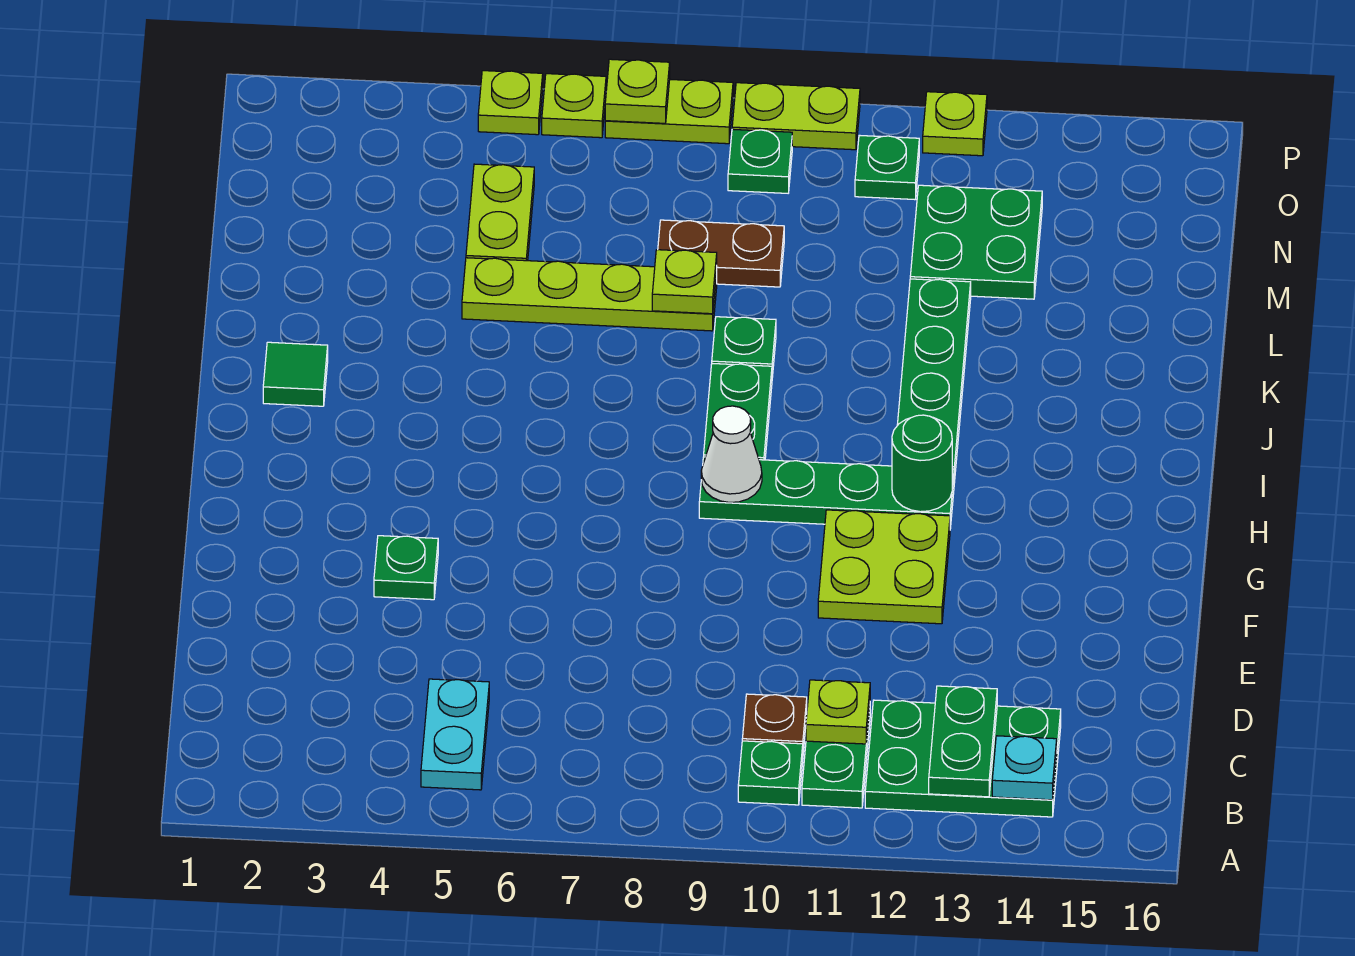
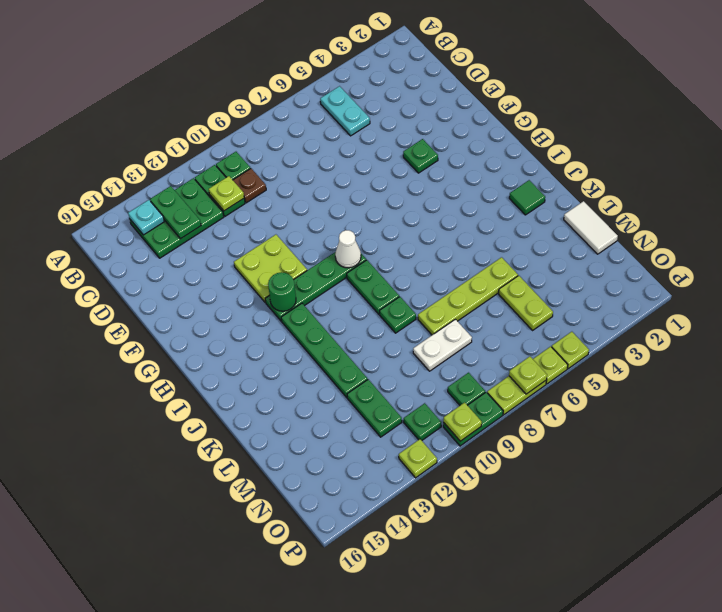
none -> white 1x2 tile [564,201,618,254]
lime 1x1 plate [652,250,717,314] -> lime 1x1 plate moved to [443,403,482,441]
brown 1x2 plate [658,220,784,287] -> white 1x2 plate [413,319,472,371]
green 2x2 plate [910,185,1042,299] -> green 1x2 plate [347,379,402,437]
lime 1x2 plate [732,83,860,150] -> green 1x2 plate [443,392,503,446]

